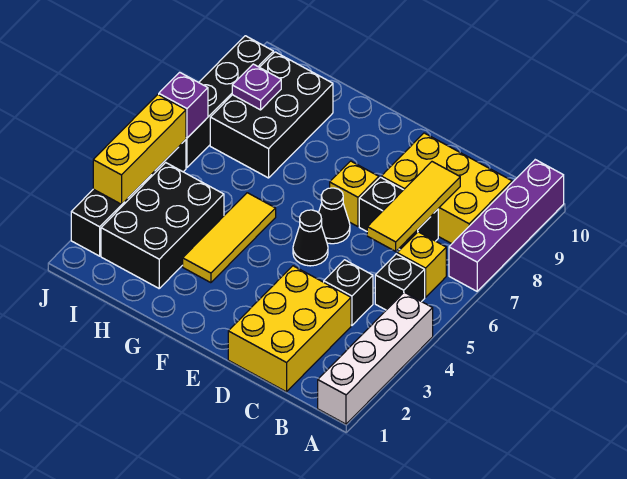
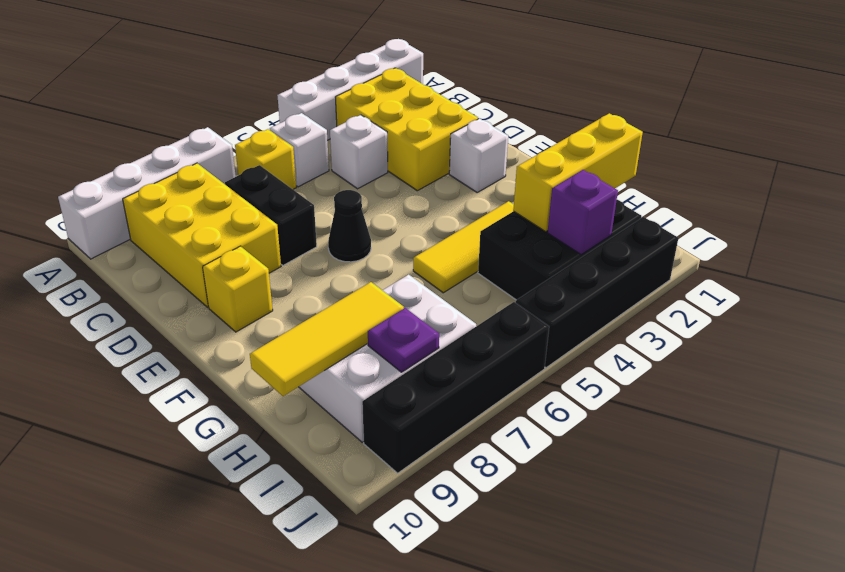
purple 1x4 brick [449,160,564,291] -> white 1x4 brick [58,127,236,259]
black 1x1 brick [375,254,425,310] -> white 1x1 brick [270,113,329,187]
yellow 2x3 brick [228,266,351,392] -> yellow 2x3 brick turned to [335,68,478,191]
black 1x1 brick [324,260,373,325] -> white 1x1 brick [330,115,388,189]
yellow 1x3 tile [367,162,460,251] -> yellow 1x3 tile moved to [250,282,404,396]
none -> white 1x1 brick [449,119,508,192]
black 1x1 cone [293,210,328,266] -> none
yellow 1x1 brick [330,161,379,227] -> yellow 1x1 brick moved to [203,246,273,332]
black 2x3 brick [210,52,333,178] -> white 2x3 brick [299,275,476,442]
yellow 1x3 brick [93,95,186,204] -> yellow 1x3 brick moved to [513,113,643,232]
purple 1x1 brick [159,72,208,138] -> purple 1x1 brick moved to [547,170,618,254]

